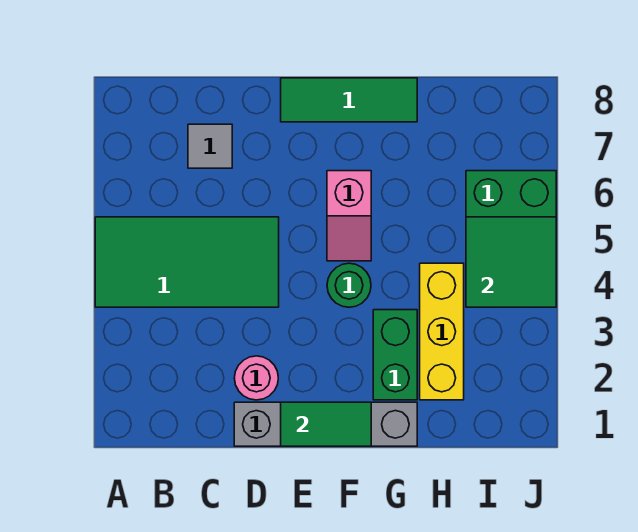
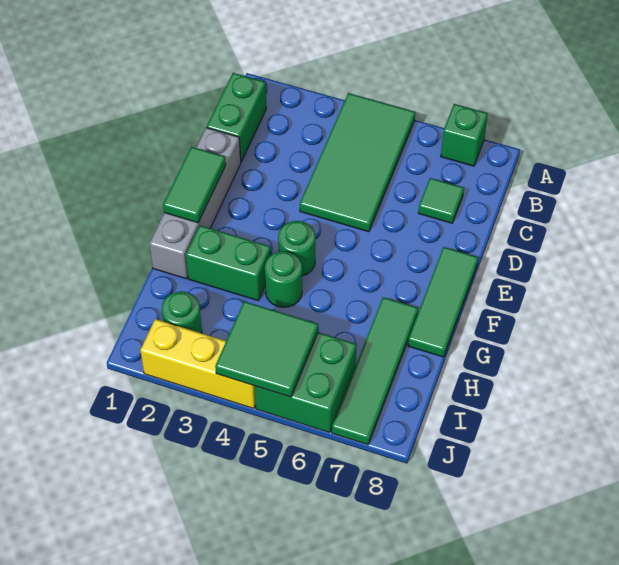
none -> green 1x1 brick [441,104,488,166]
none -> green 1x2 brick [207,73,266,162]
grey 1x1 tile [188,124,232,168] -> green 1x1 tile [418,178,464,223]
pink 1x1 round brick [234,356,278,400] -> none
pink 1x2 slope [327,171,371,261] -> none
none -> green 1x1 round brick [265,251,302,307]
none -> green 1x4 tile [332,297,418,445]
yellow 1x3 brick [420,263,464,400] -> yellow 1x3 brick moved to [140,319,255,409]
none -> green 1x1 round brick [162,291,202,333]

